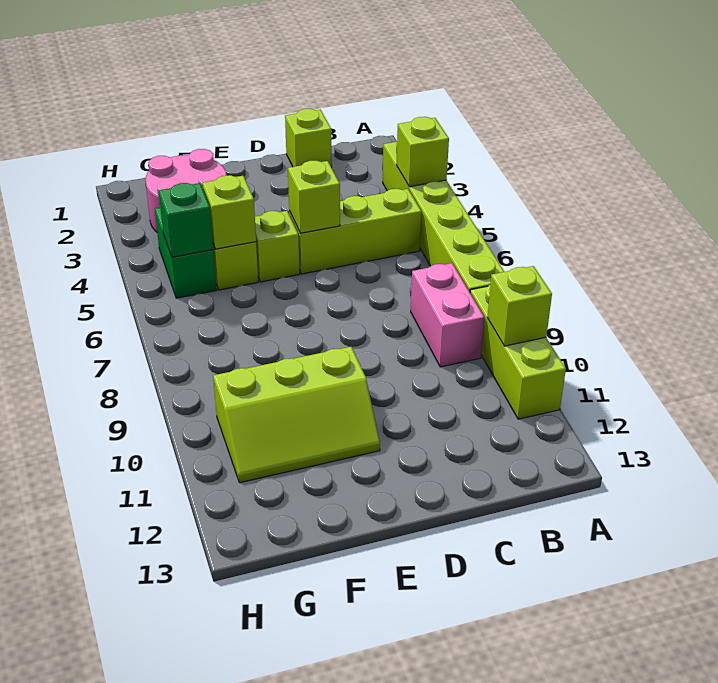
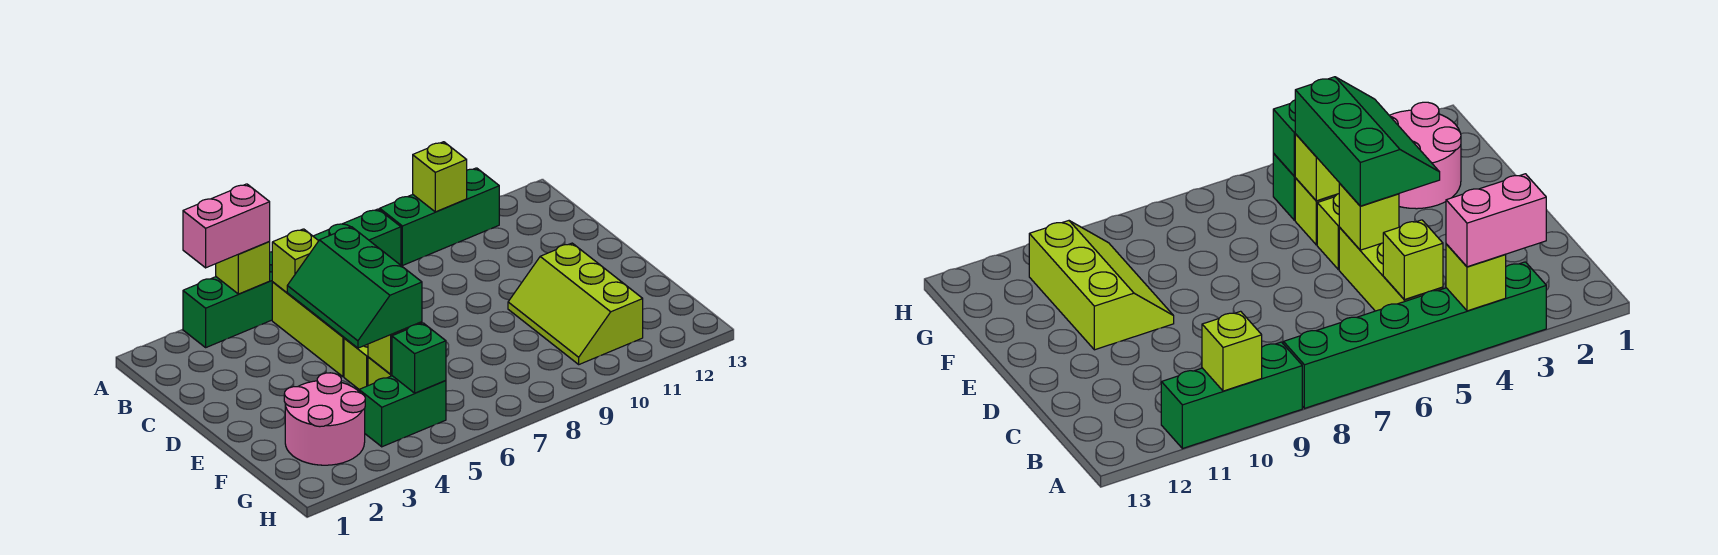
lime 1x6 brick [383,142,504,292] -> green 1x6 brick [183,209,401,347]
lime 1x3 brick [470,285,566,419] -> green 1x3 brick [380,168,499,266]
pink 1x2 brick [411,263,484,367] -> pink 1x2 brick moved to [183,184,270,268]
lime 1x1 brick [285,109,332,167] -> lime 1x1 brick moved to [272,229,318,299]
none -> green 2x3 slope [287,227,422,348]
lime 2x3 slope [213,347,380,483] -> lime 2x3 slope turned to [508,243,643,364]

